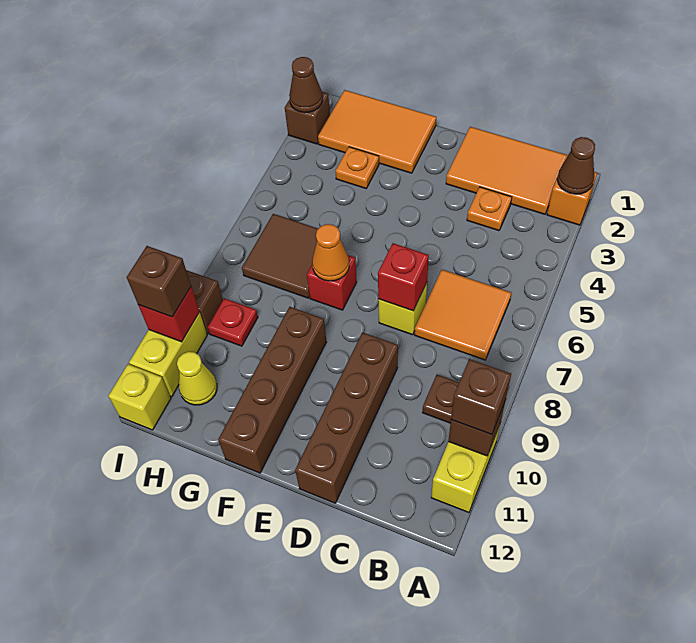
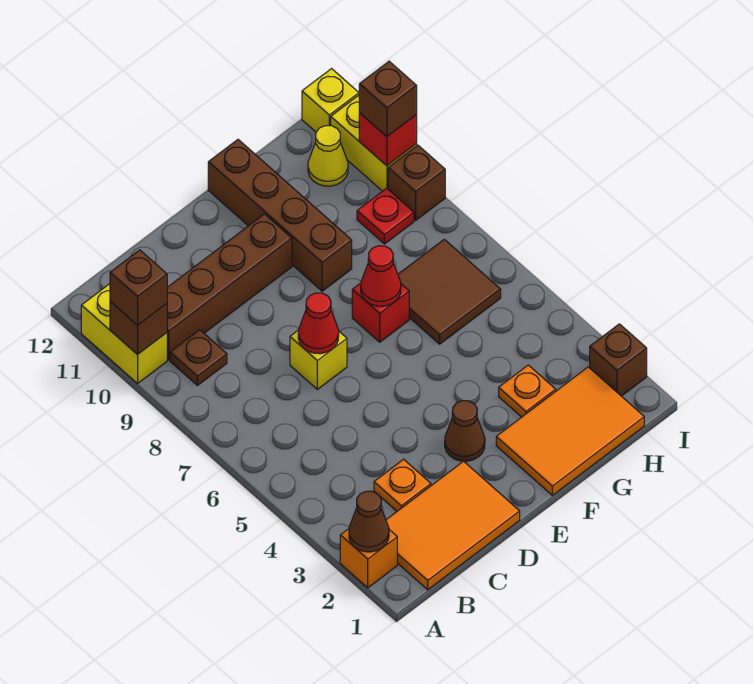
orange 2x2 tile [414,270,511,360] -> none
red 1x1 brick [378,243,429,311] -> red 1x1 cone [298,293,339,354]
brown 1x4 brick [295,332,398,503] -> brown 1x4 brick turned to [167,214,292,360]
orange 1x1 cone [312,224,349,281] -> red 1x1 cone [361,246,401,306]
brown 1x1 cone [289,57,323,113] -> brown 1x1 cone moved to [445,401,485,461]

